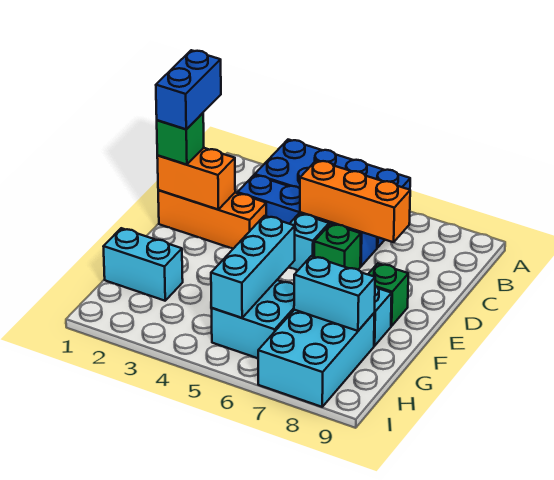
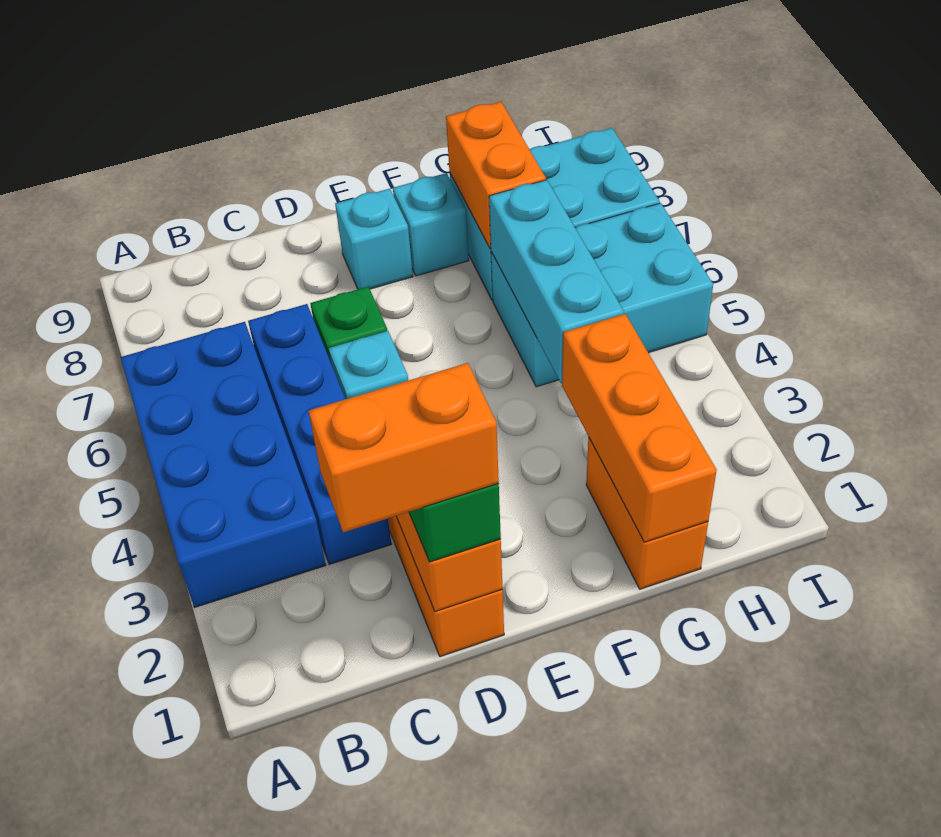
blue 1x2 brick [156,50,221,129] -> orange 1x2 brick [309,363,499,532]
orange 1x3 brick [300,160,410,242] -> orange 1x3 brick moved to [562,314,717,542]
green 1x1 brick [368,263,408,326] -> cyan 1x1 brick [335,189,413,289]
cyan 1x3 brick [211,216,295,318] -> cyan 1x3 brick turned to [489,180,624,383]
cyan 1x2 brick [103,228,183,301] -> orange 1x2 brick [586,437,708,589]
cyan 2x2 brick [211,280,294,358] -> cyan 2x3 brick [491,203,713,387]
cyan 1x2 brick [294,256,375,331] -> orange 1x2 brick [446,102,546,249]

